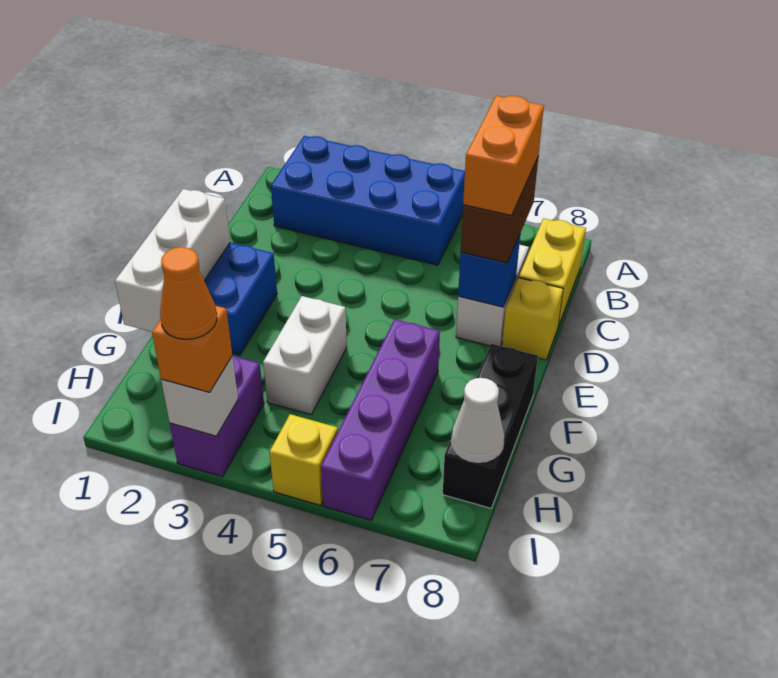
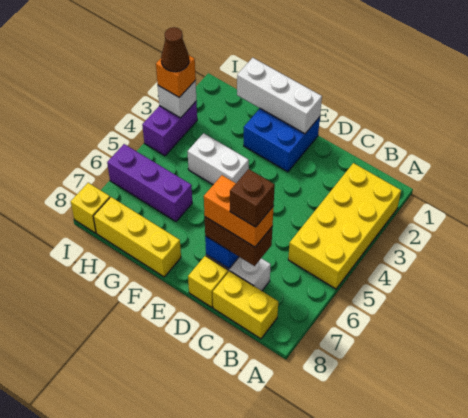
blue 2x4 brick [271,136,465,265] -> yellow 2x4 brick [288,163,401,289]
none -> brown 1x1 brick [230,169,275,227]
purple 1x4 brick [321,320,440,520] -> purple 1x3 brick [107,144,192,221]
black 1x3 brick [443,344,538,508] -> yellow 1x3 brick [93,197,181,277]
purple 1x2 brick [170,356,264,477] -> purple 1x2 brick turned to [142,101,197,156]
white 1x1 cone [451,378,504,462] -> none
orange 1x1 cone [160,247,217,339] -> brown 1x1 cone [161,27,189,72]
yellow 1x1 brick [269,414,338,506] -> yellow 1x1 brick moved to [71,183,110,233]

